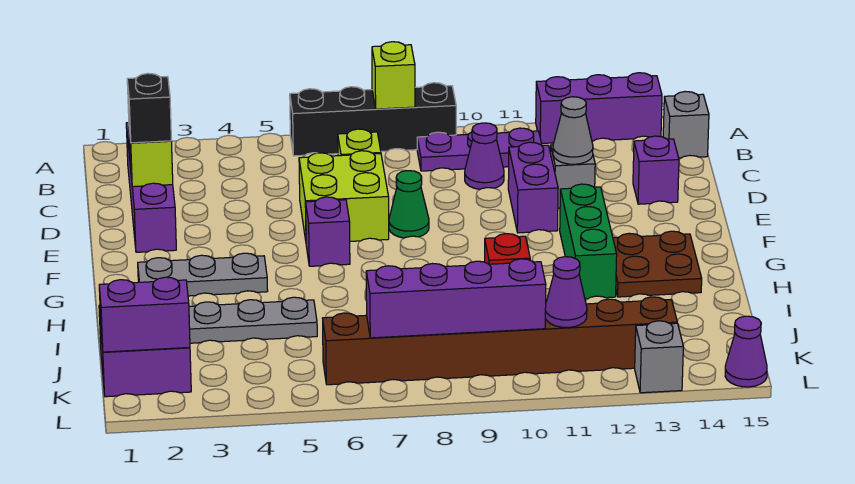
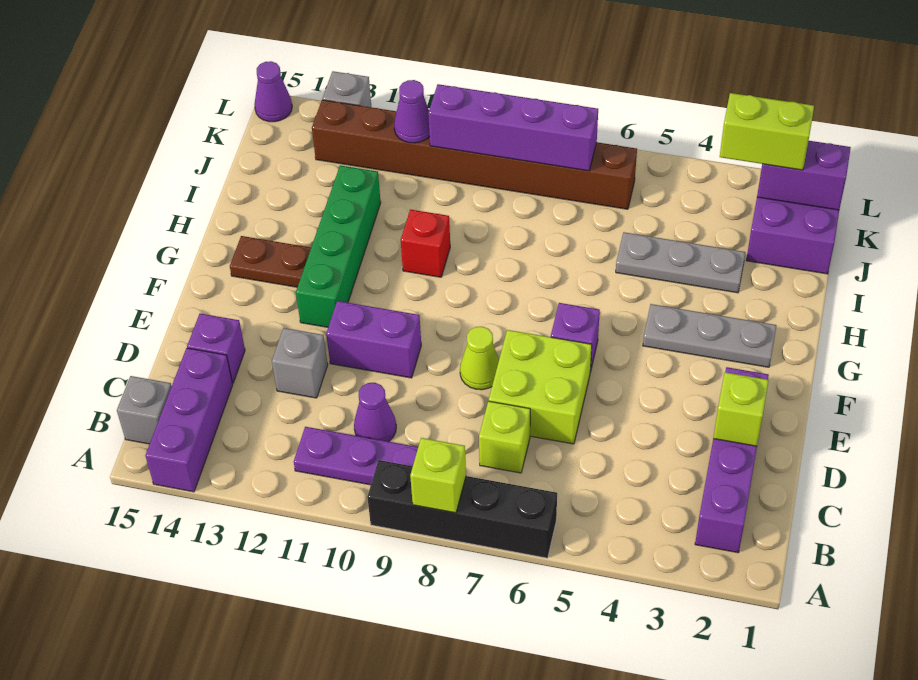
purple 1x3 brick [536,73,662,143] -> purple 1x3 brick turned to [145,348,233,492]
black 1x1 brick [127,73,171,143] -> none
purple 1x2 brick [508,142,558,233] -> purple 1x2 brick turned to [326,301,421,378]
grey 1x1 cone [553,97,593,164] -> none
green 1x1 cone [389,171,429,238] -> lime 1x1 cone [460,327,499,390]
green 1x3 brick [560,184,617,299] -> green 1x4 brick [296,166,381,327]
brown 2x2 plate [613,231,702,297] -> brown 1x2 plate [230,236,311,287]
none -> lime 1x2 brick [720,93,814,170]

